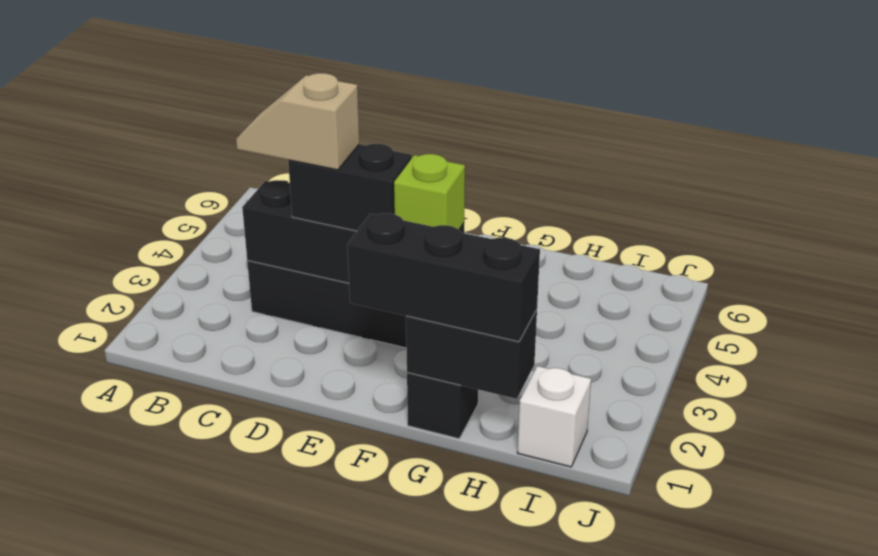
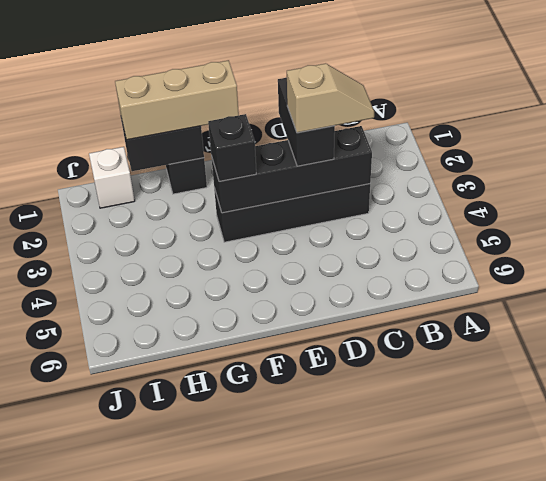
black 1x2 brick [288,144,412,231] -> black 1x2 brick turned to [278,78,335,166]
black 1x3 brick [347,213,540,342] -> tan 1x3 brick [115,60,239,140]
lime 1x1 brick [394,154,465,230] -> black 1x1 brick [208,114,256,181]

